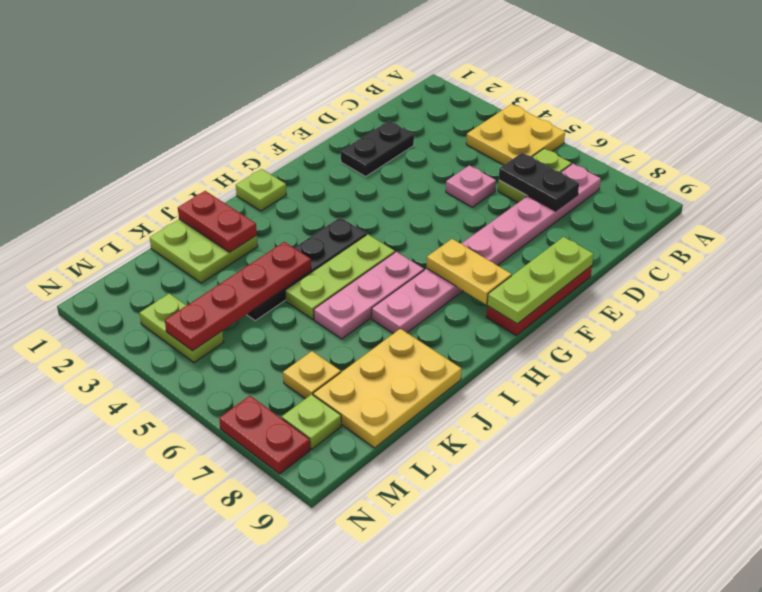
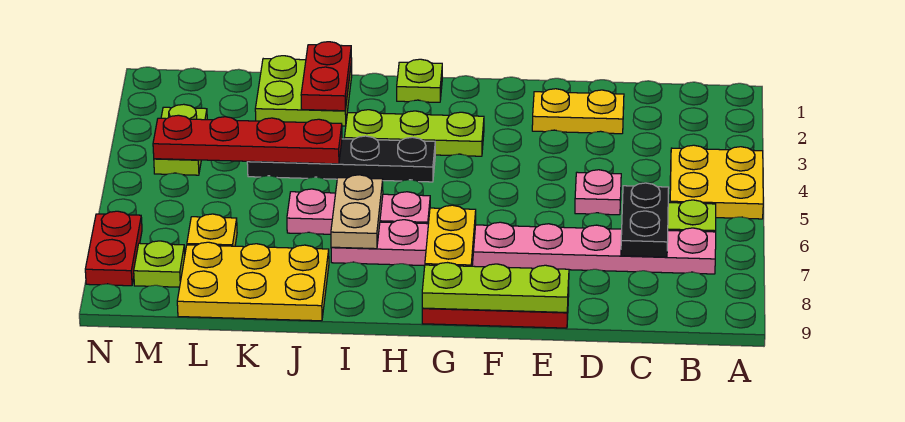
black 1x2 plate [341,121,414,176] -> yellow 1x2 plate [532,89,624,134]
lime 1x3 plate [285,234,395,319] -> lime 1x3 plate moved to [344,110,484,156]
none -> tan 1x2 plate [331,175,383,249]

